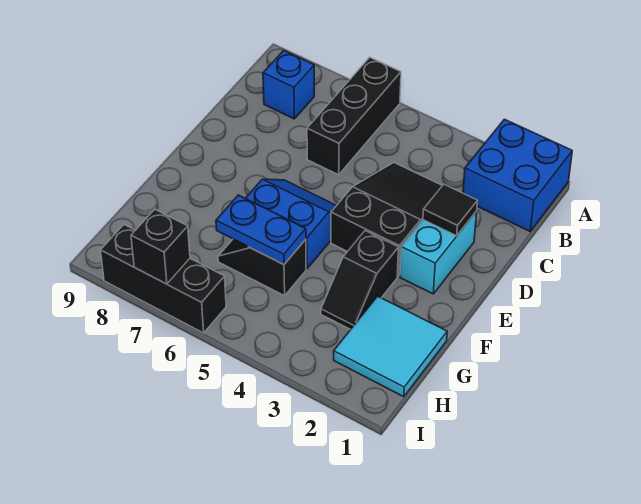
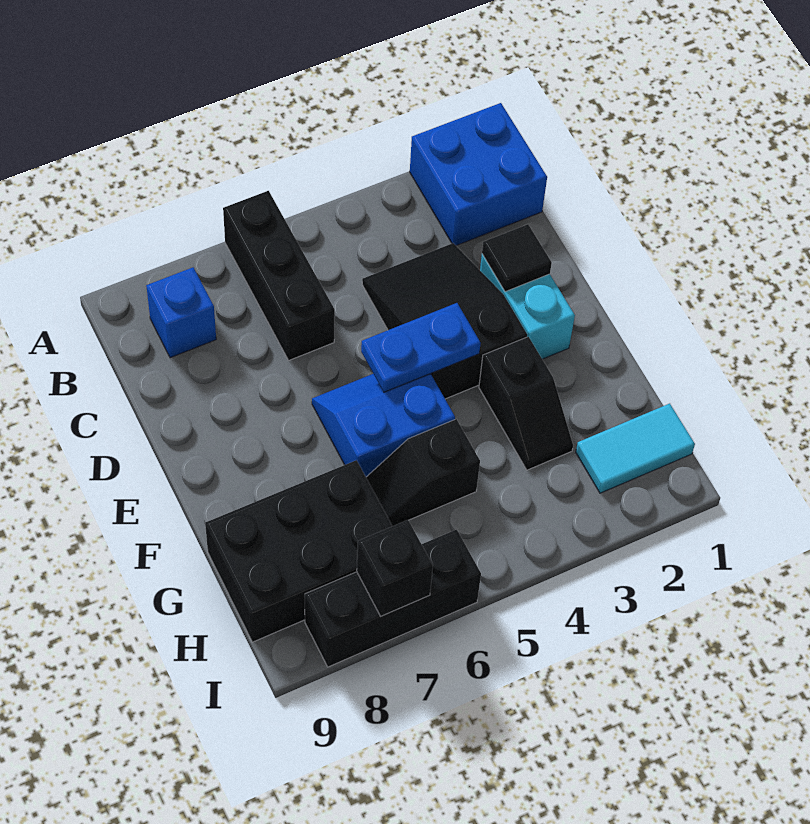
cyan 2x2 tile [334,296,447,397] -> cyan 1x2 tile [576,404,695,493]
blue 1x2 plate [216,195,306,265] -> blue 1x2 plate moved to [361,303,481,392]
none -> black 2x3 brick [205,460,392,642]

